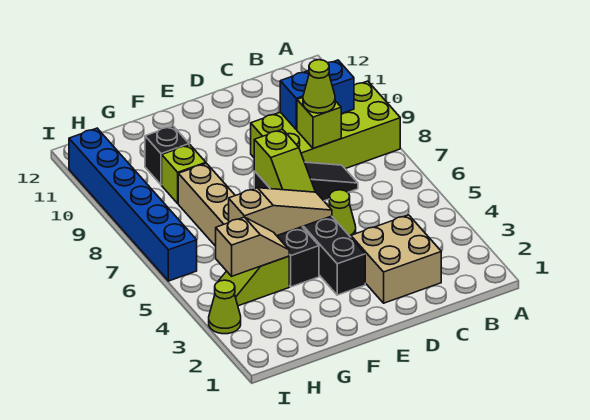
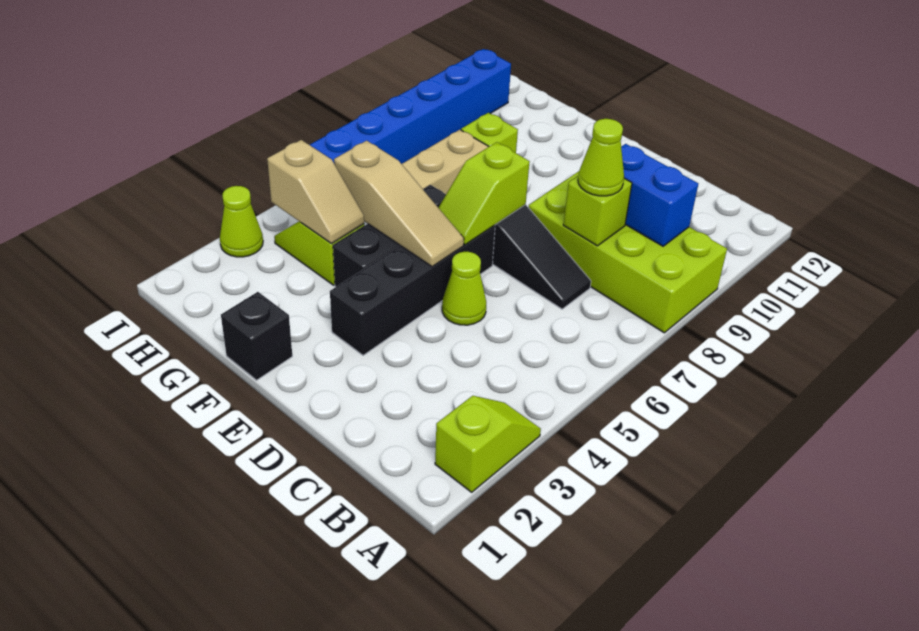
none -> lime 1x2 slope [435,396,541,492]
tan 2x2 brick [351,215,441,303] -> none
black 1x1 brick [145,126,189,185] -> black 1x1 brick moved to [221,292,292,380]

